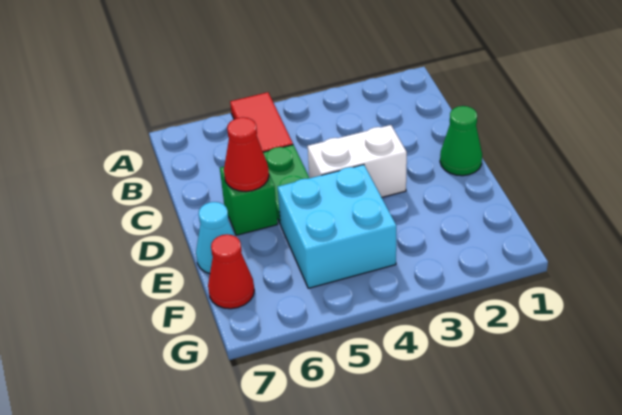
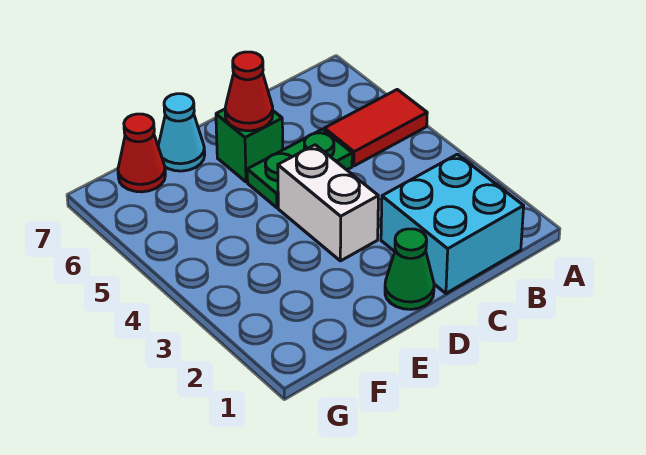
cyan 2x2 brick [278,165,396,288] -> cyan 2x2 brick moved to [381,154,524,293]

